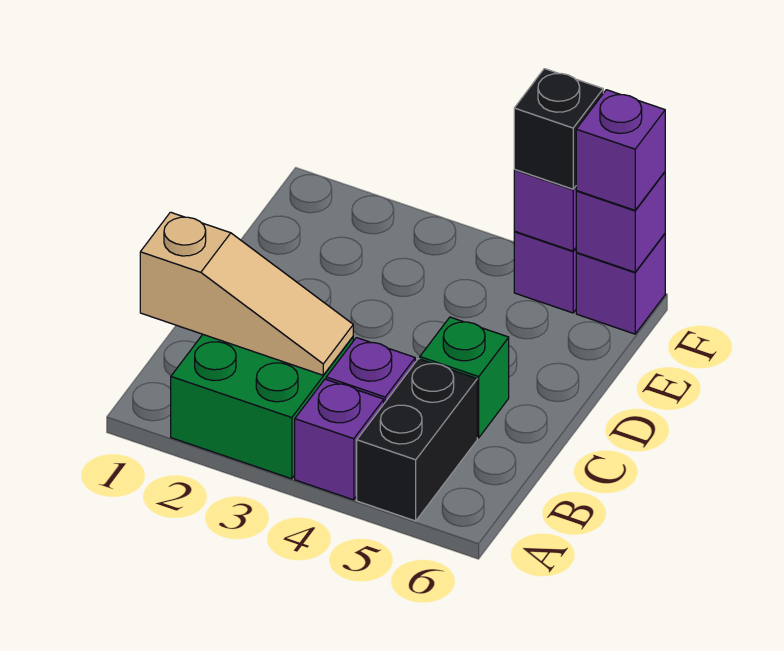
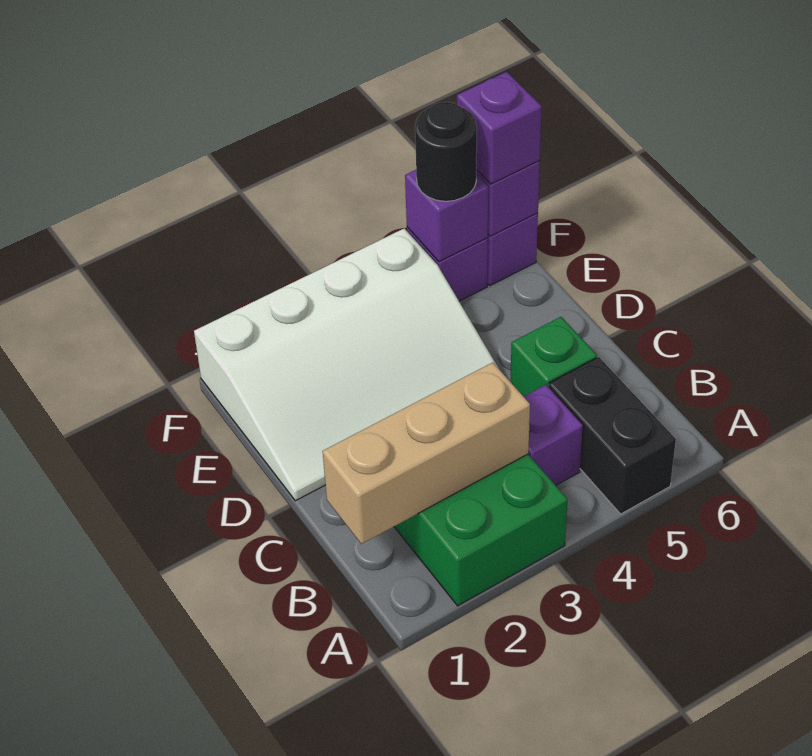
purple 1x1 brick [295,379,384,500] -> none
tan 1x3 slope [140,212,353,375] -> tan 1x3 brick [323,363,530,544]
none -> white 3x4 slope [194,228,499,501]
black 1x1 brick [514,69,603,189] -> black 1x1 round brick [415,102,477,201]

